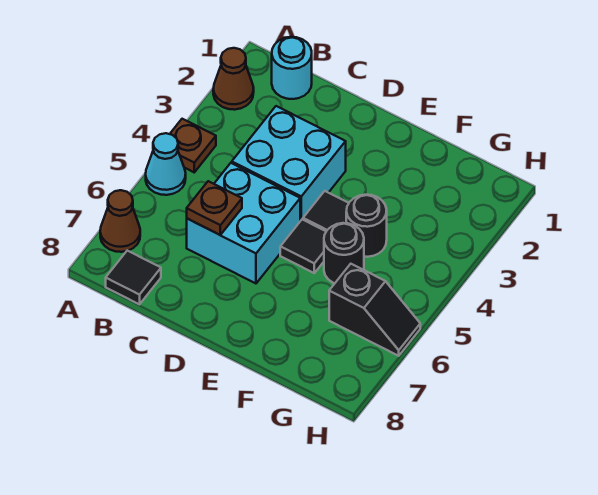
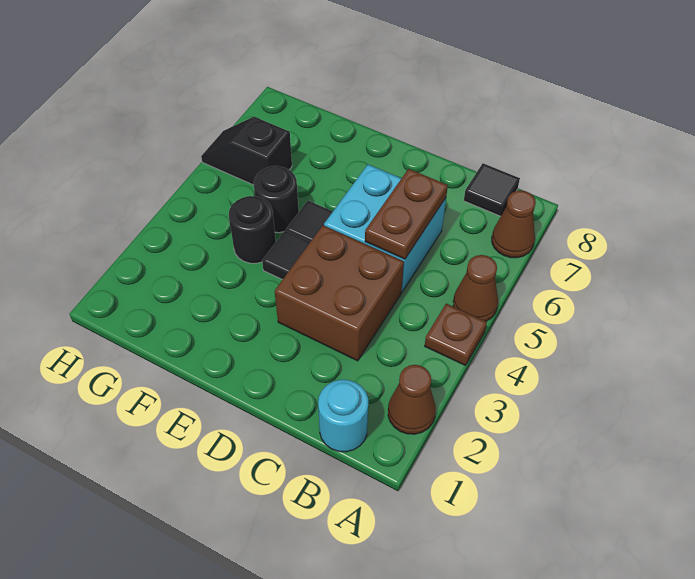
cyan 1x1 cone [146,133,186,195] -> brown 1x1 cone [453,255,498,321]
cyan 2x2 brick [232,106,346,221] -> brown 2x2 brick [275,225,404,361]
brown 1x1 plate [187,181,242,235] -> brown 1x2 plate [365,169,448,259]

